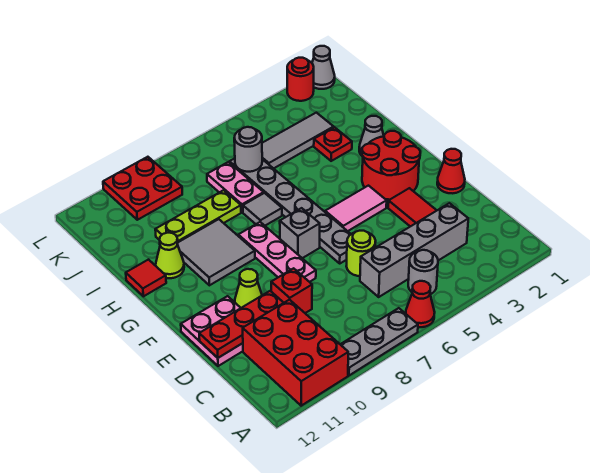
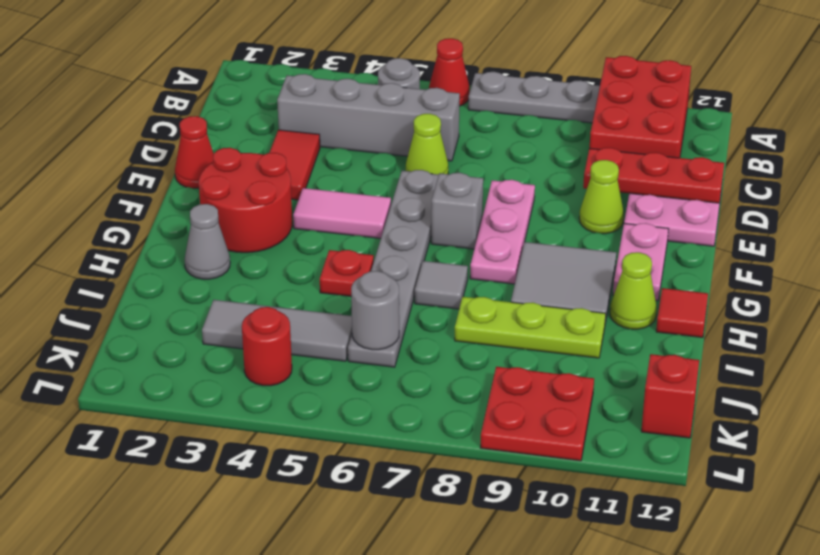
lime 1x1 round brick [346,231,376,276] -> lime 1x1 cone [406,114,448,175]
red 1x1 brick [271,268,312,313] -> red 1x1 brick moved to [641,354,699,438]
red 1x1 plate [314,127,352,161] -> red 1x1 plate moved to [320,250,374,296]
pink 1x2 plate [207,162,264,212] -> pink 1x2 plate moved to [613,223,668,301]
grey 1x1 cone [312,46,335,89] -> none
red 1x1 round brick [287,58,314,101] -> red 1x1 round brick moved to [242,307,292,386]

